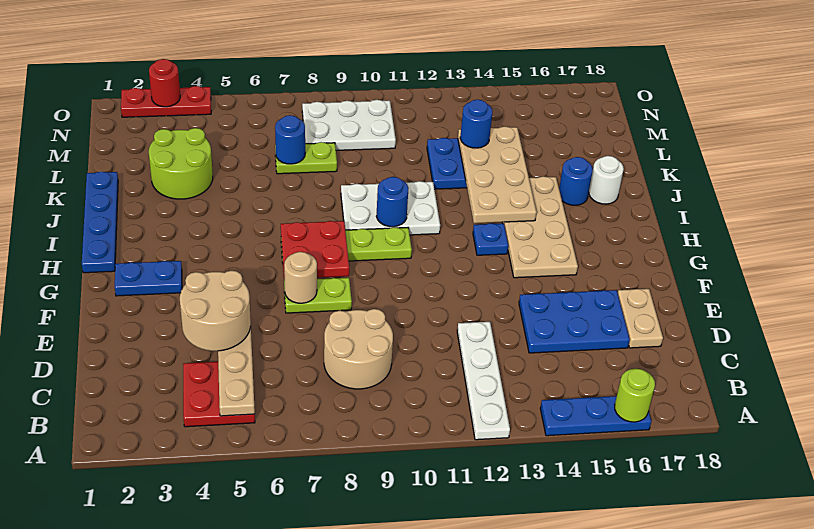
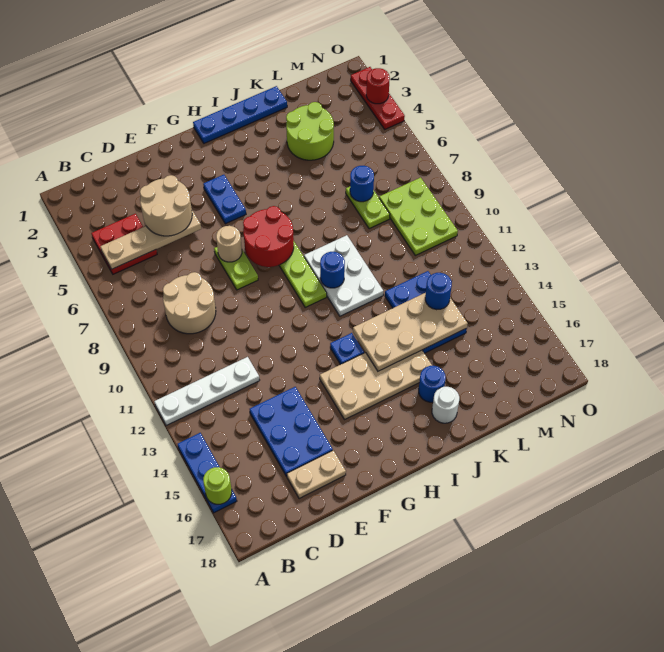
blue 1x2 plate [115,261,182,296] -> blue 1x2 plate moved to [203,175,246,224]
red 2x2 plate [281,221,349,279] -> red 2x2 round brick [243,206,294,267]
white 2x3 plate [302,100,396,150] -> lime 2x3 plate [379,178,458,255]

